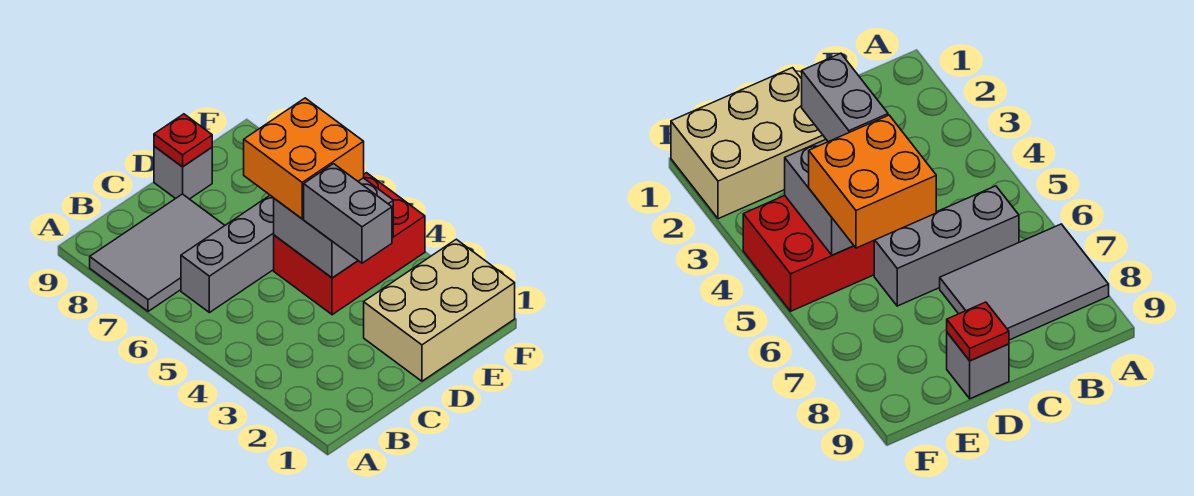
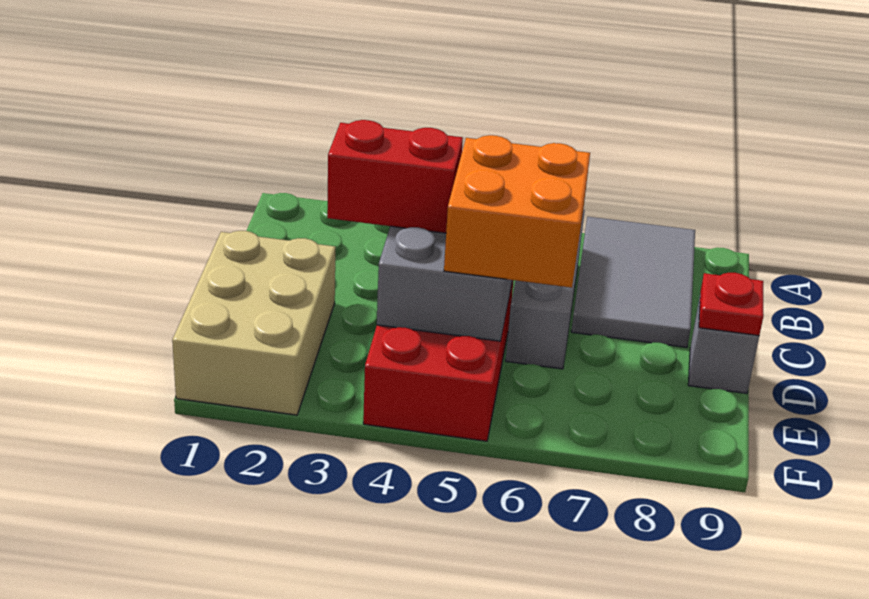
grey 1x2 brick [304,164,392,263] -> red 1x2 brick [327,120,463,233]

